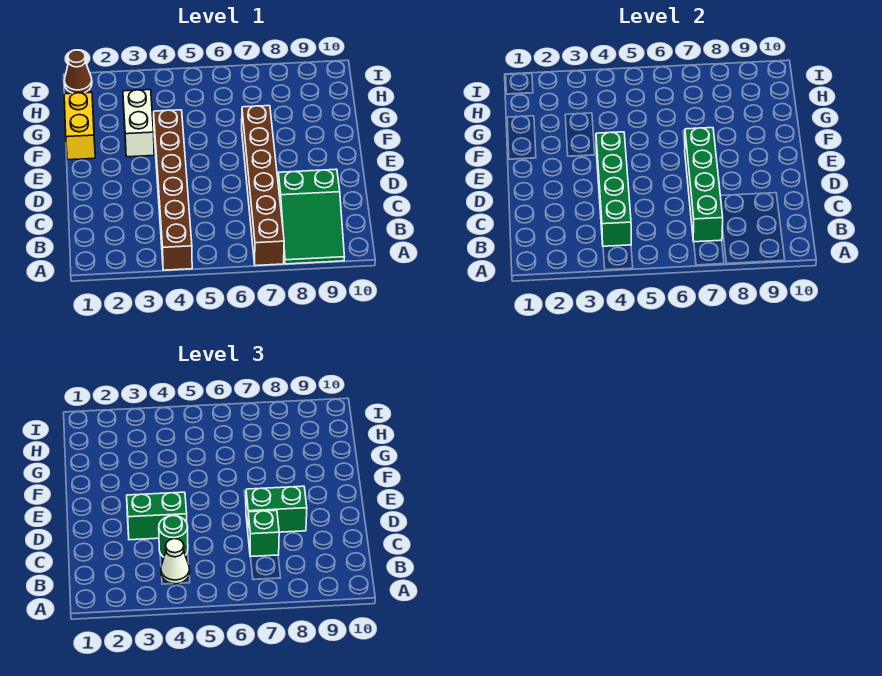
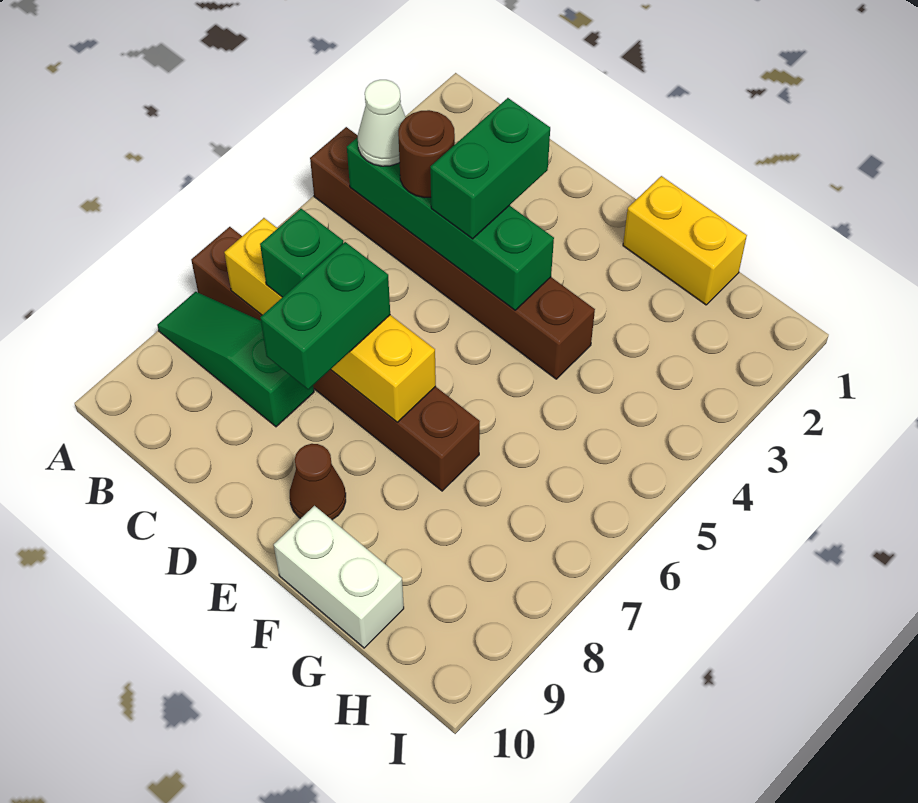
green 2x3 slope [278,169,344,264] -> green 1x3 slope [157,292,314,427]
green 1x4 brick [685,128,723,242] -> yellow 1x4 brick [224,218,436,422]
green 1x1 round brick [159,516,188,557] -> brown 1x1 round brick [398,110,455,198]
white 1x2 brick [123,90,154,157] -> white 1x2 brick moved to [274,506,404,648]
brown 1x1 cone [64,50,92,93] -> brown 1x1 cone moved to [290,444,346,520]

